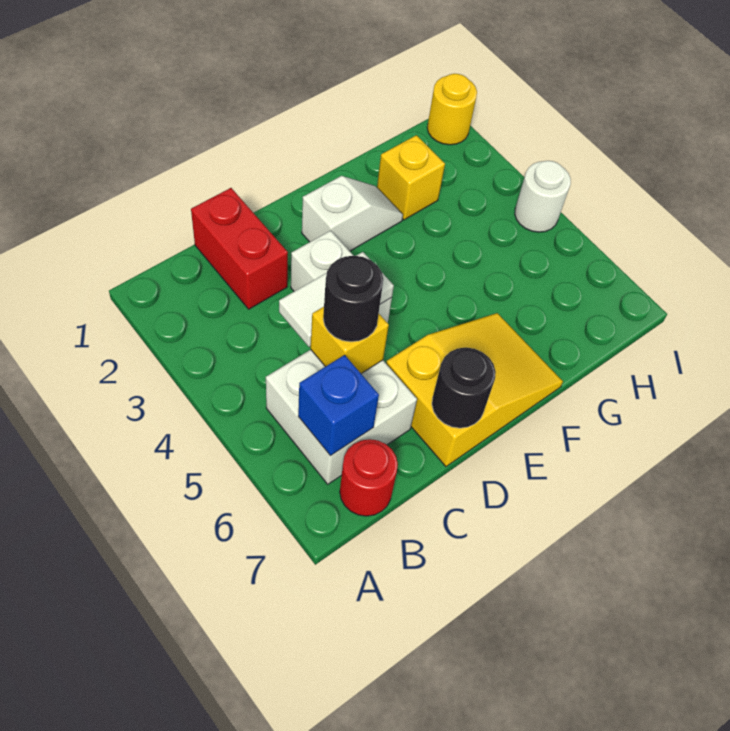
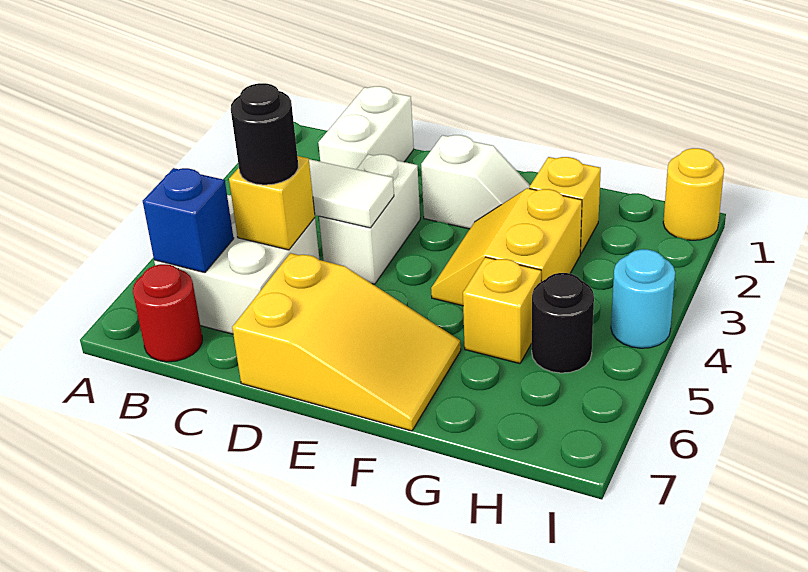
red 1x2 brick [191,188,288,309] -> white 1x2 brick [318,86,414,169]
black 1x1 round brick [432,347,496,428] -> black 1x1 round brick moved to [532,273,594,373]
none -> yellow 2x2 slope [431,188,582,306]
none -> yellow 1x1 brick [463,257,541,364]
white 1x1 round brick [515,161,571,232] -> cyan 1x1 round brick [611,249,675,348]

